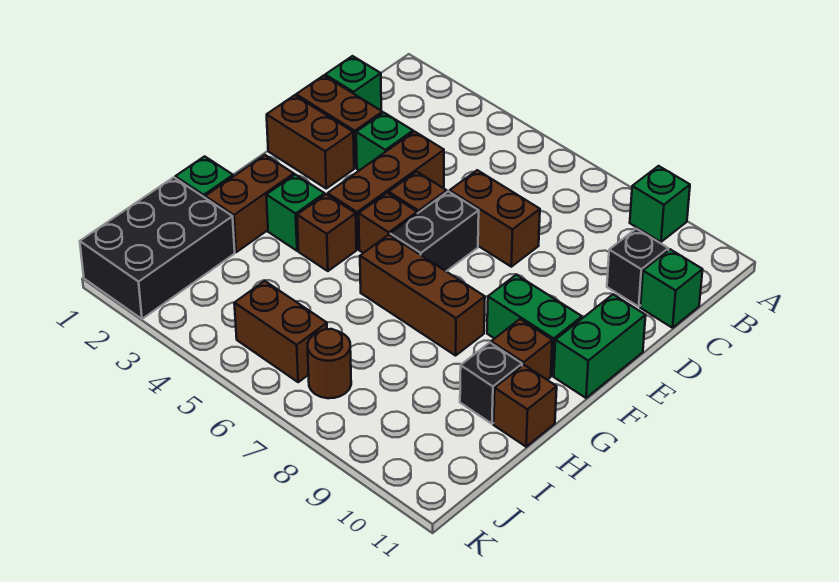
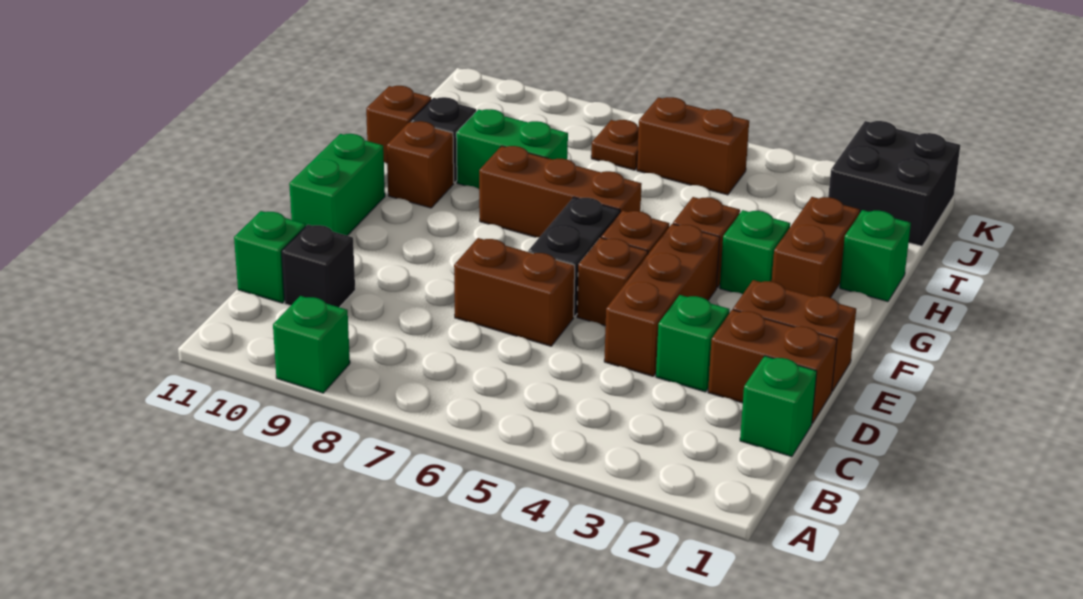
green 1x2 brick [487,275,582,376] -> green 1x2 brick moved to [456,109,568,189]
black 2x3 brick [80,177,235,319] -> black 2x2 brick [828,121,960,246]
brown 1x1 round brick [308,329,351,398] -> brown 1x1 plate [591,120,639,170]

